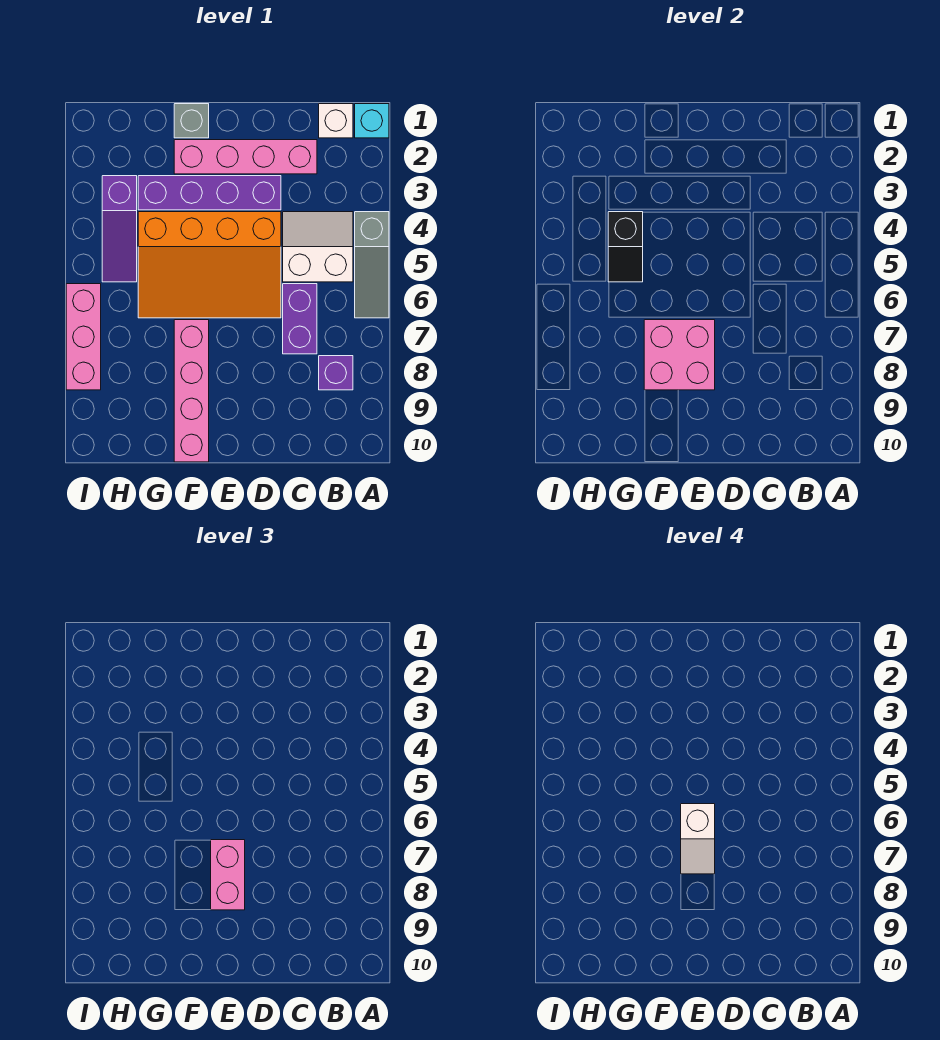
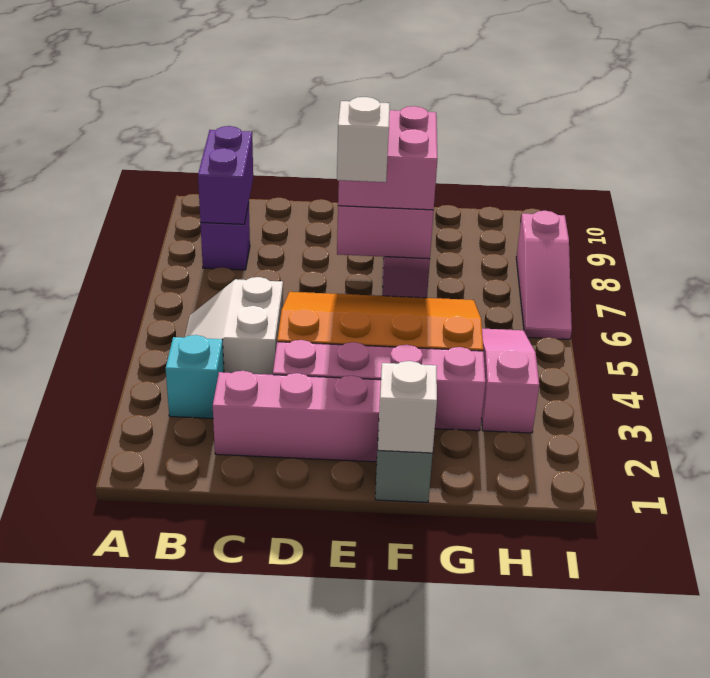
cyan 1x1 brick [355,104,389,138] -> cyan 1x1 brick moved to [166,335,224,418]
grey 1x3 slope [355,212,389,318] -> none
white 1x1 brick [319,104,353,138] -> white 1x1 brick moved to [378,361,437,453]
white 2x2 slope [283,212,353,282] -> white 2x2 slope turned to [185,277,283,375]
purple 1x2 brick [283,284,317,354] -> purple 1x2 brick moved to [198,126,253,224]
purple 1x4 brick [138,176,281,210] -> pink 1x4 brick [273,340,485,431]
pink 1x2 brick [211,840,245,910] -> pink 2x2 brick [338,106,438,210]
black 1x2 slope [608,212,643,282] -> none
purple 1x3 slope [102,176,137,282] -> pink 1x3 slope [482,328,539,433]
pink 1x3 brick [66,284,101,390] -> pink 1x3 slope [516,211,572,339]

